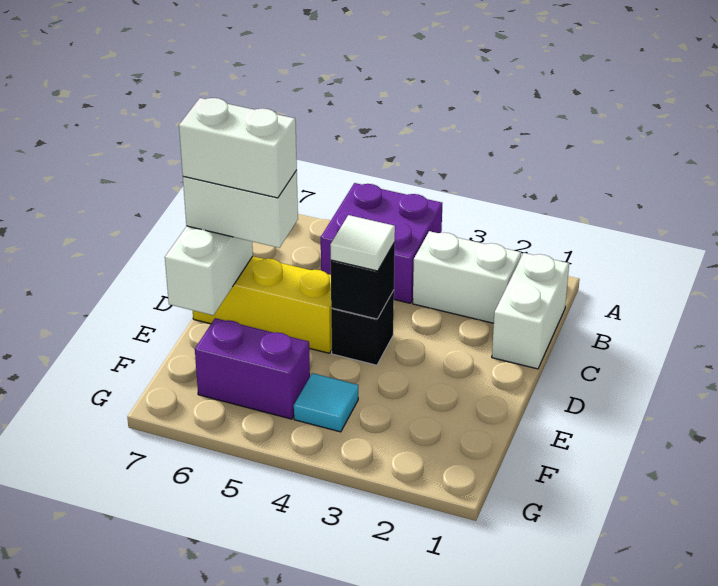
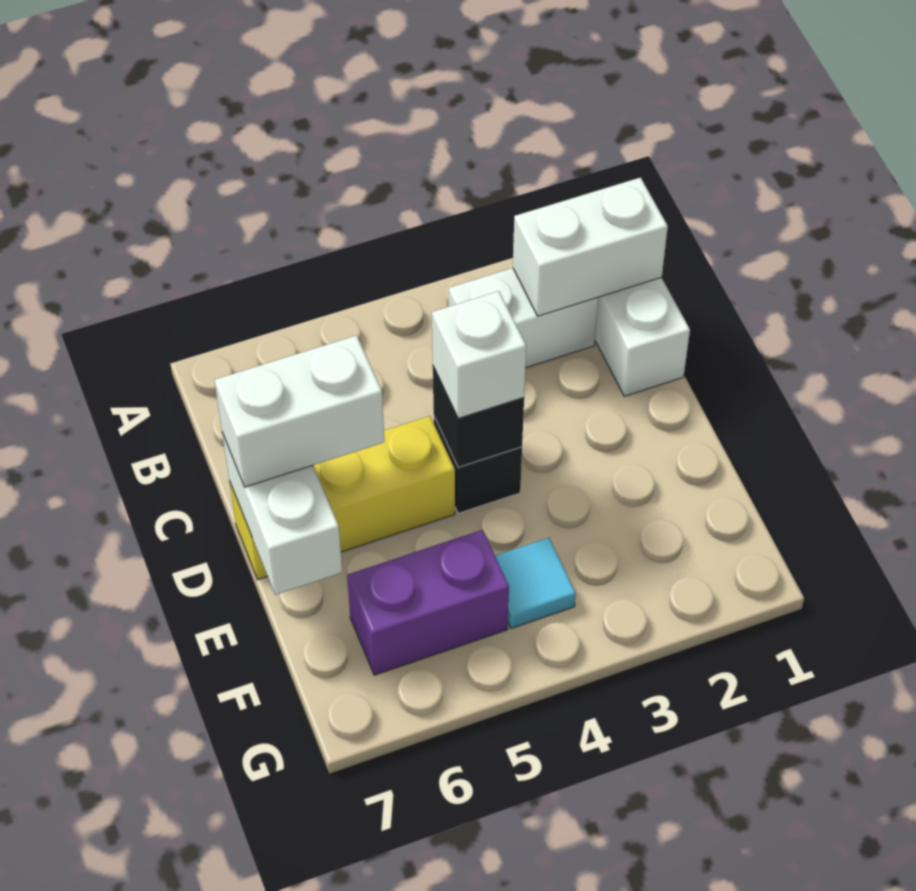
purple 2x2 brick [321,183,442,303] -> none
white 1x1 tile [330,215,395,271] -> white 1x1 brick [432,291,526,419]
white 1x2 brick [179,98,297,198] -> white 1x2 brick moved to [513,178,668,316]

